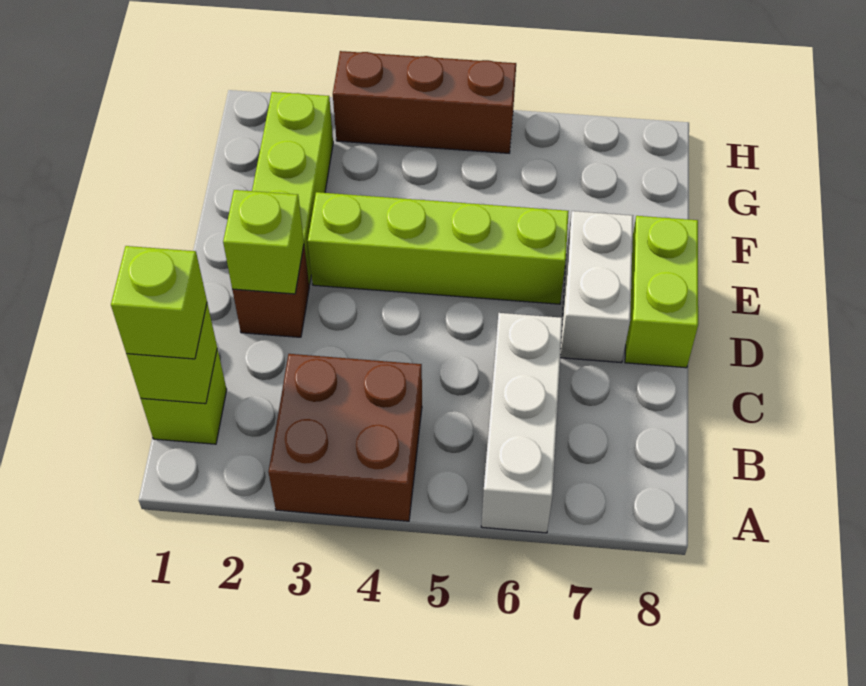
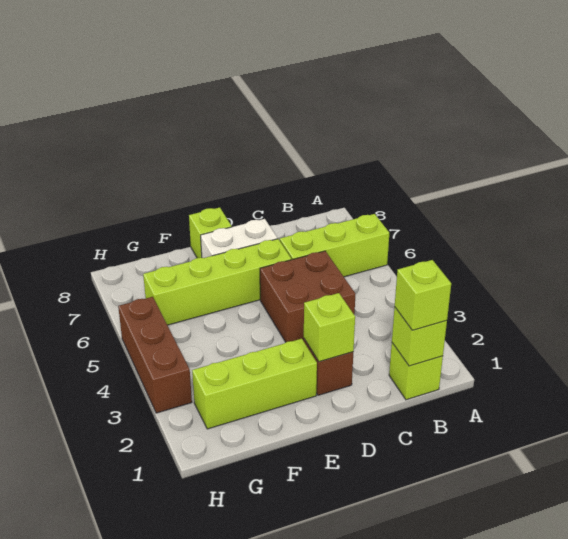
brown 2x2 brick [268,354,422,521] -> brown 2x2 brick moved to [260,251,355,342]
white 1x3 brick [481,313,563,533] -> lime 1x3 brick [280,214,389,277]
lime 1x2 brick [625,216,698,368] -> lime 1x1 brick [189,207,232,258]
lime 1x4 brick [308,192,569,304] -> lime 1x4 brick turned to [143,239,291,325]

